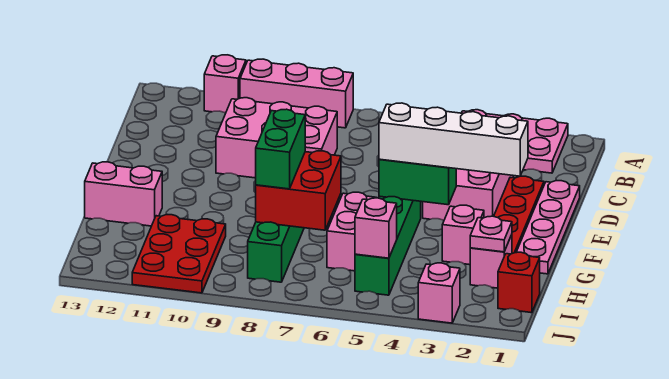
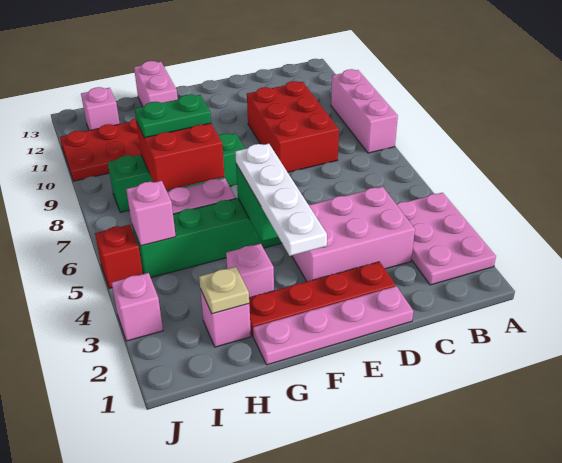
pink 1x1 brick [204,55,246,113] -> pink 1x1 brick moved to [81,87,120,131]
pink 2x3 brick [216,98,337,178] -> red 2x3 brick [247,81,339,172]
white 1x4 brick [379,103,528,176] -> white 1x4 plate [235,144,327,256]
green 1x2 brick [256,109,305,189] -> green 1x2 plate [135,95,211,138]
pink 1x1 plate [470,216,512,252] -> tan 1x1 plate [199,267,249,314]
red 1x1 brick [498,252,540,313] -> red 1x1 brick moved to [95,225,143,288]

